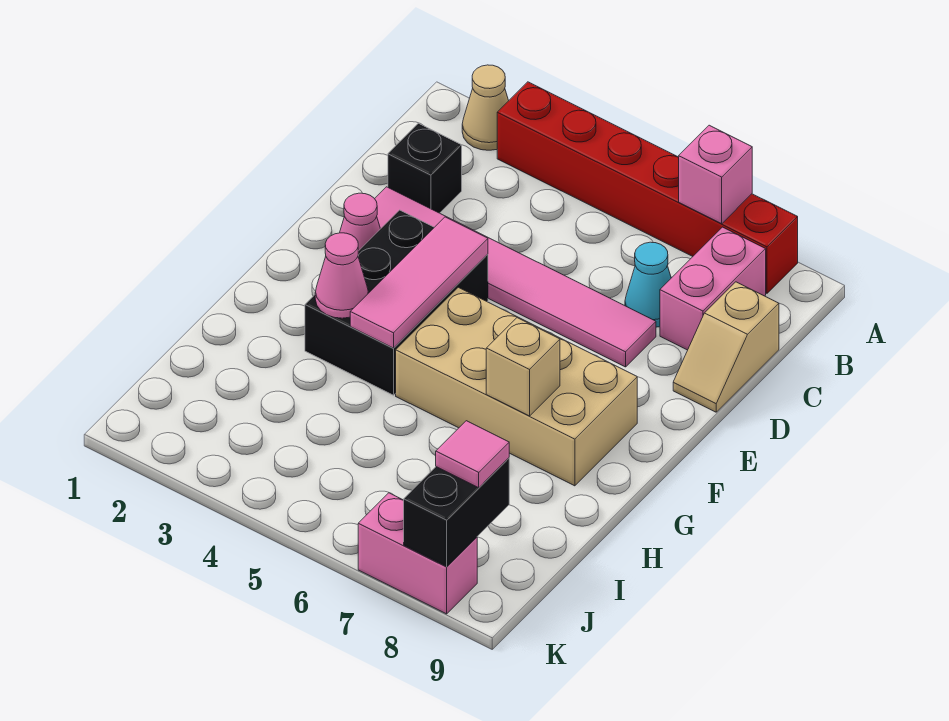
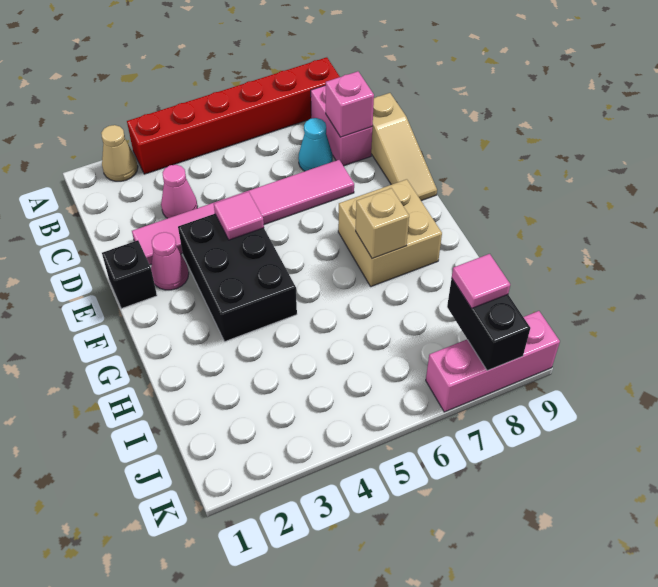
pink 1x1 brick [679,125,752,224] -> pink 1x1 brick moved to [326,71,374,137]
black 1x1 brick [388,123,462,213] -> black 1x1 brick moved to [102,240,157,309]
tan 1x2 slope [673,282,779,412] -> tan 1x3 slope [371,93,437,201]
pink 1x3 tile [350,217,488,348] -> pink 1x1 tile [214,192,264,240]
tan 2x4 brick [396,287,637,486] -> tan 2x2 brick [338,179,442,287]
pink 1x1 cone [315,233,368,318] -> pink 1x1 cone moved to [161,165,198,218]
pink 1x2 brick [358,493,477,614] -> pink 1x3 brick [426,311,560,412]

